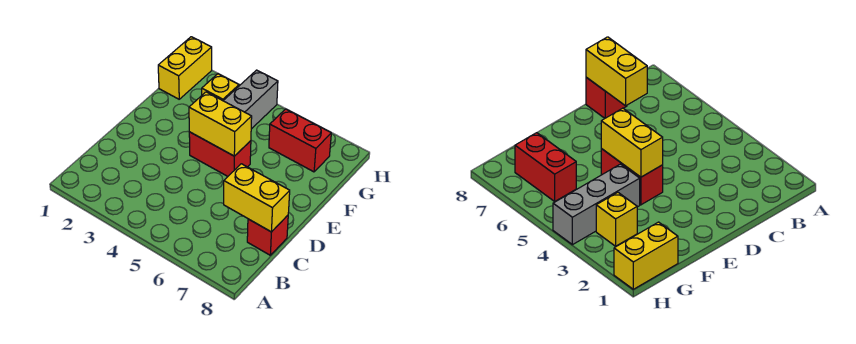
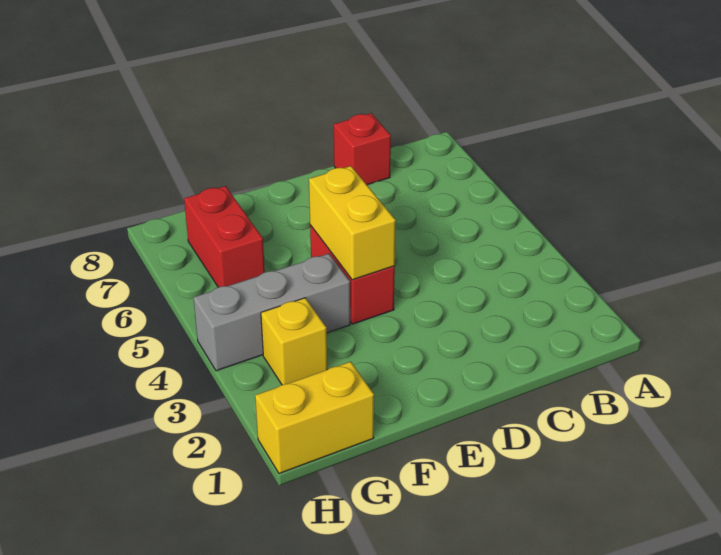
yellow 1x2 brick [224,164,290,232] -> none

